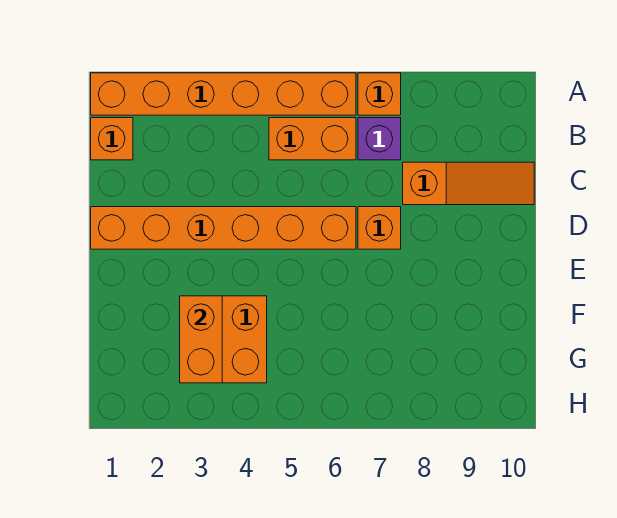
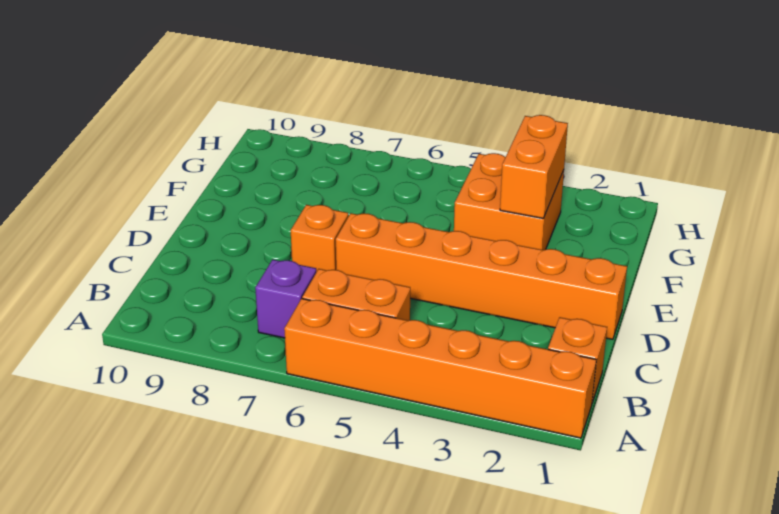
orange 1x1 brick [358,73,401,115] -> none
orange 1x3 slope [403,162,534,205] -> none

